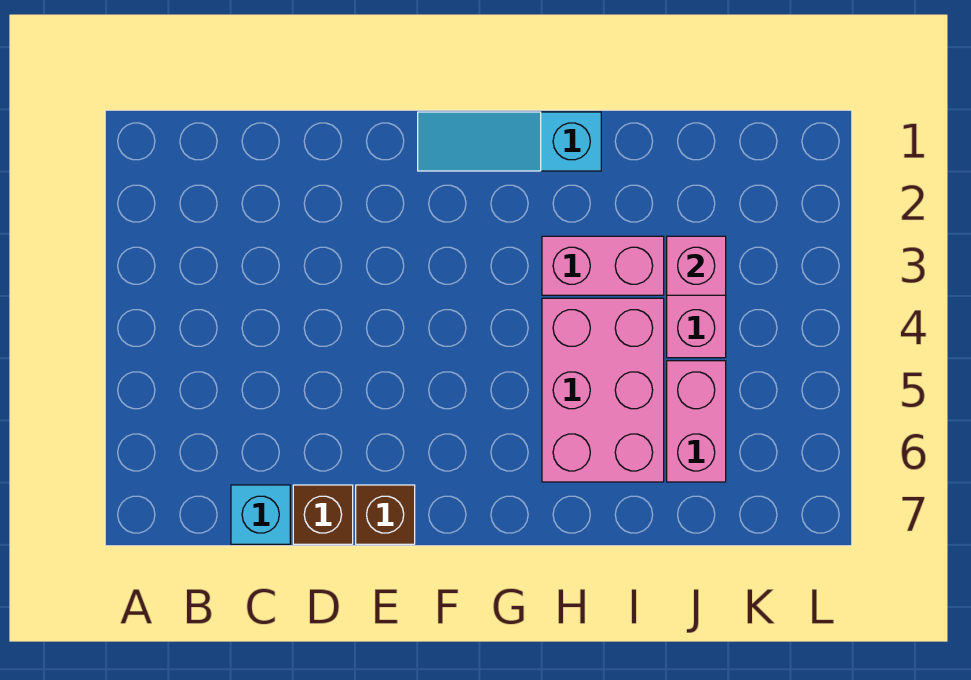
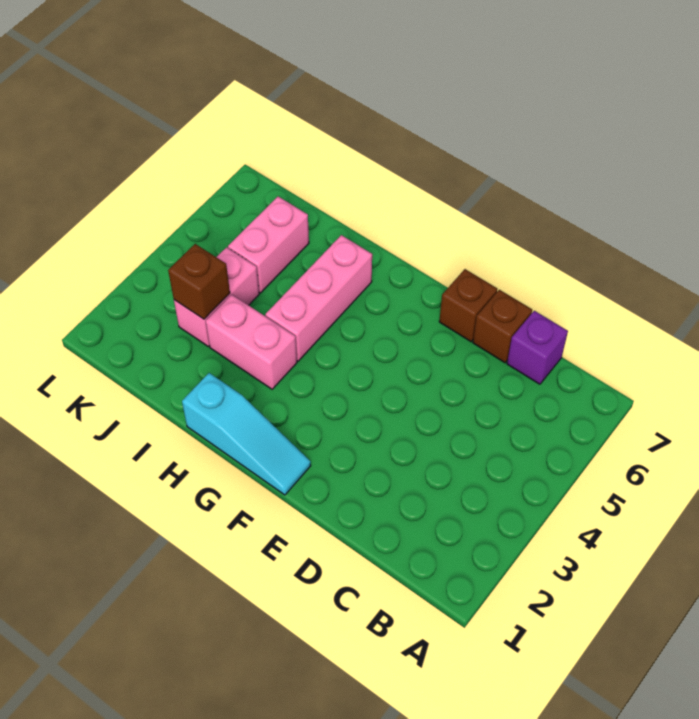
cyan 1x1 brick [231,485,290,544] -> purple 1x1 brick [507,311,568,384]
pink 2x3 brick [542,298,664,482] -> pink 1x3 brick [265,235,372,361]
pink 1x1 brick [667,236,726,295] -> brown 1x1 brick [168,244,230,319]

